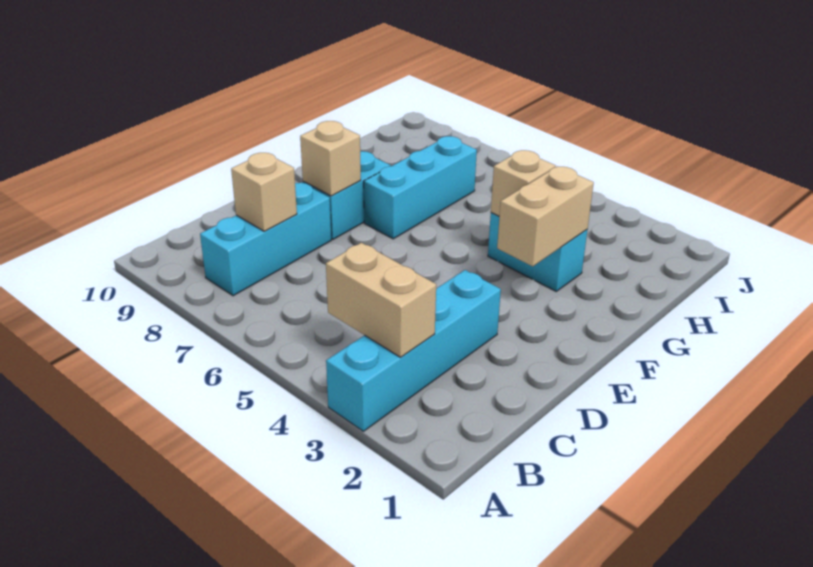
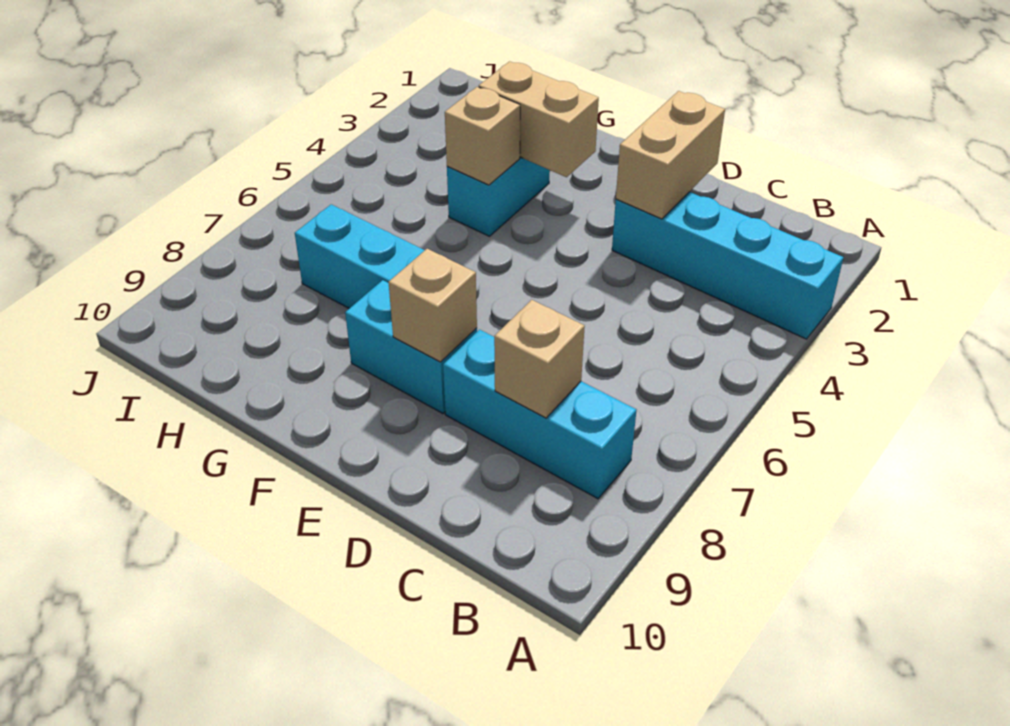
tan 1x2 brick [326,243,436,357] -> tan 1x2 brick moved to [616,91,725,219]

